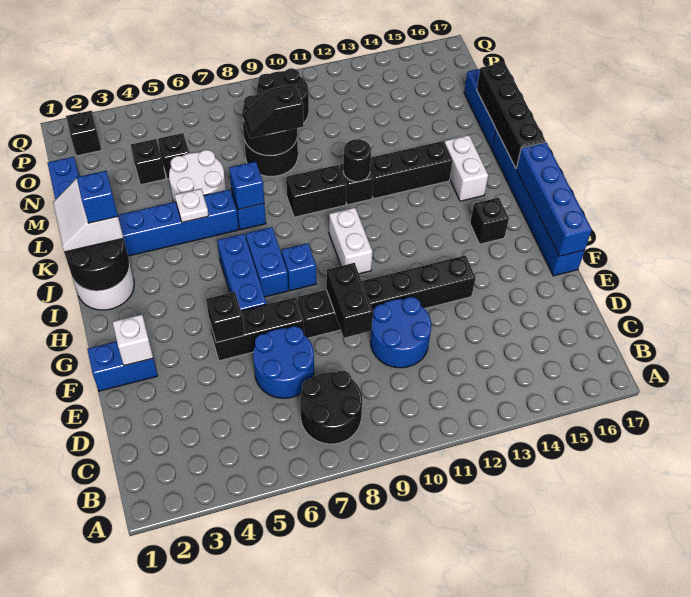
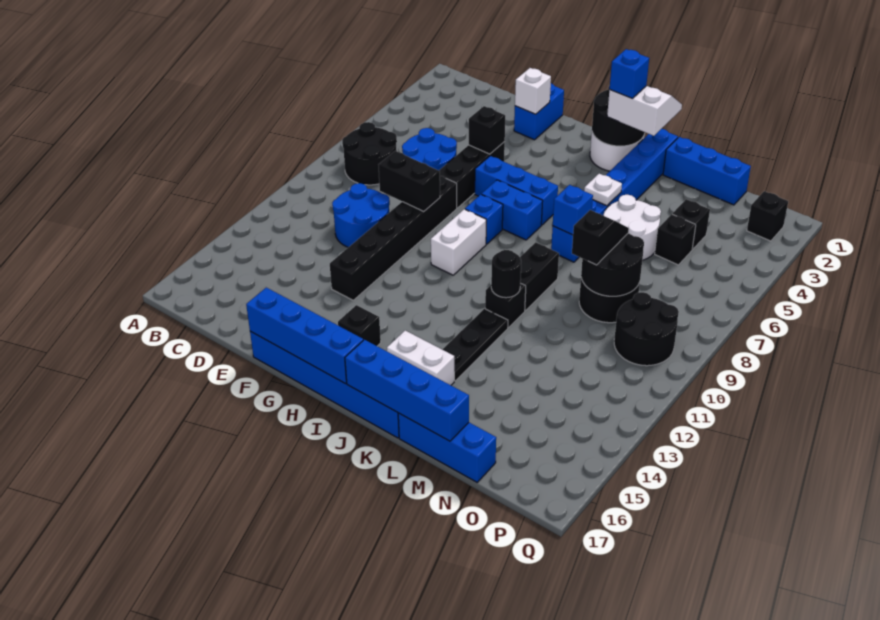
white 1x2 brick [329,208,372,274] -> white 1x2 brick turned to [431,209,486,275]
black 1x4 brick [477,62,546,168] -> blue 1x4 brick [345,340,469,441]
black 1x3 brick [370,141,452,199] -> black 1x3 plate [442,309,508,381]

